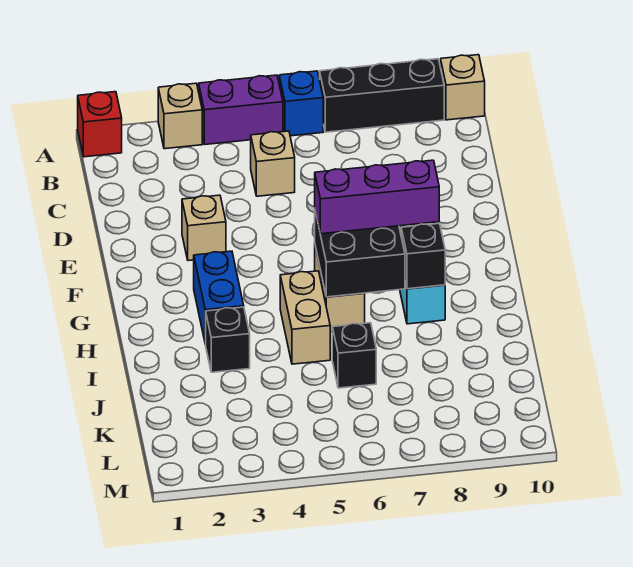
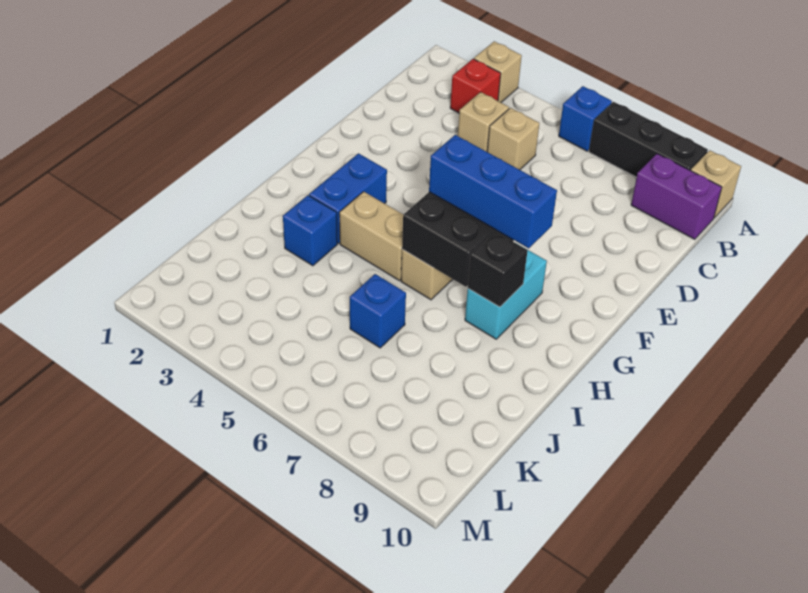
red 1x1 brick [78,92,122,157] -> red 1x1 brick moved to [450,59,501,113]
purple 1x2 brick [199,75,283,145] -> purple 1x2 brick moved to [631,154,722,239]
tan 1x1 brick [182,195,226,261] -> tan 1x1 brick moved to [458,92,509,152]
purple 1x3 brick [315,160,439,234] -> blue 1x3 brick [429,135,557,248]
tan 1x2 brick [280,271,330,364] -> tan 1x2 brick turned to [339,192,403,281]
black 1x1 brick [206,307,250,372] -> blue 1x1 brick [283,195,337,266]
black 1x1 brick [332,323,376,388] -> blue 1x1 brick [350,274,406,348]

